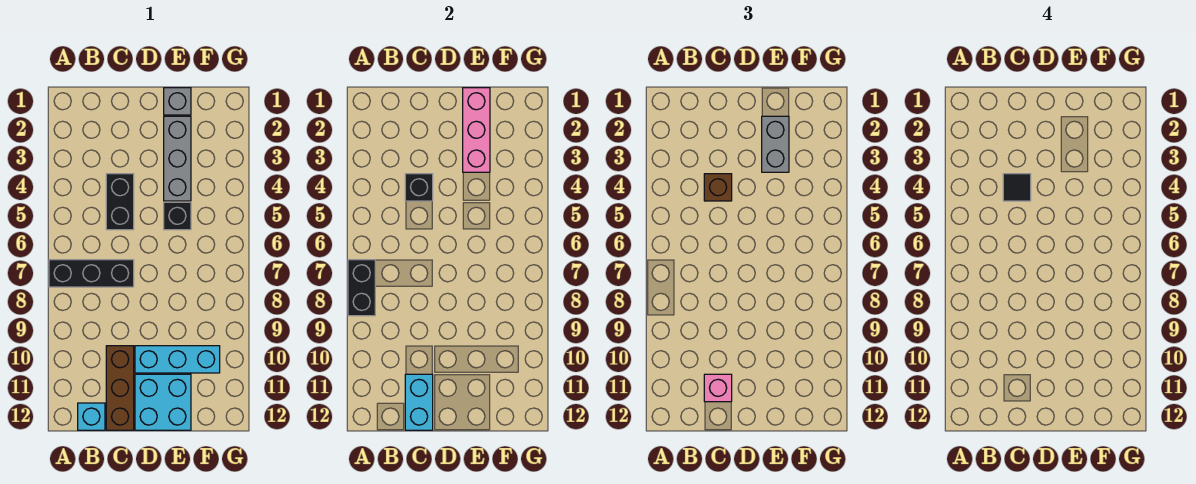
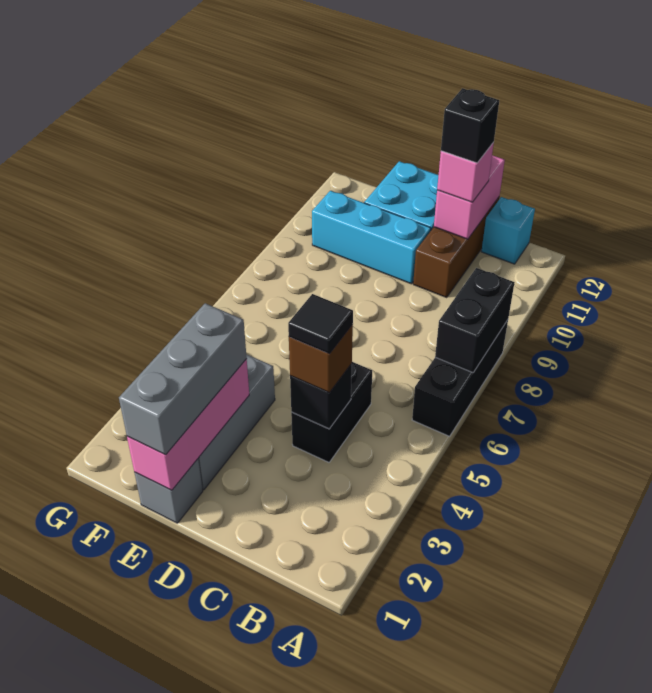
black 1x3 brick [49,260,134,287] -> black 1x3 brick turned to [412,320,508,436]
cyan 1x2 brick [405,374,433,430] -> pink 1x2 brick [434,155,505,239]
grey 1x2 brick [762,116,789,172] -> grey 1x3 brick [119,303,247,455]
black 1x1 brick [164,202,191,230] -> black 1x1 brick moved to [441,88,499,163]

